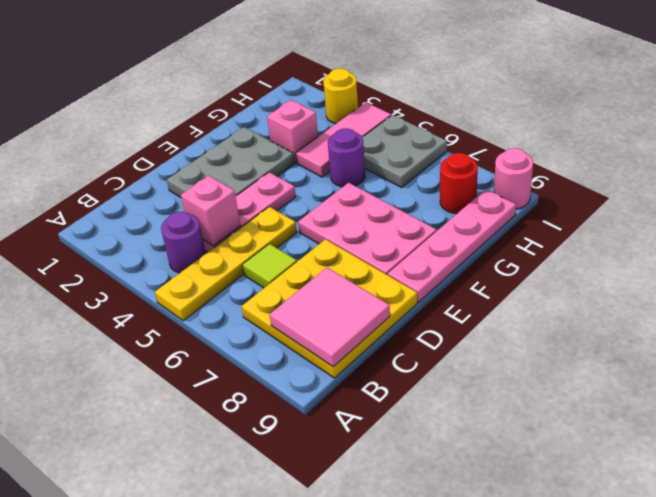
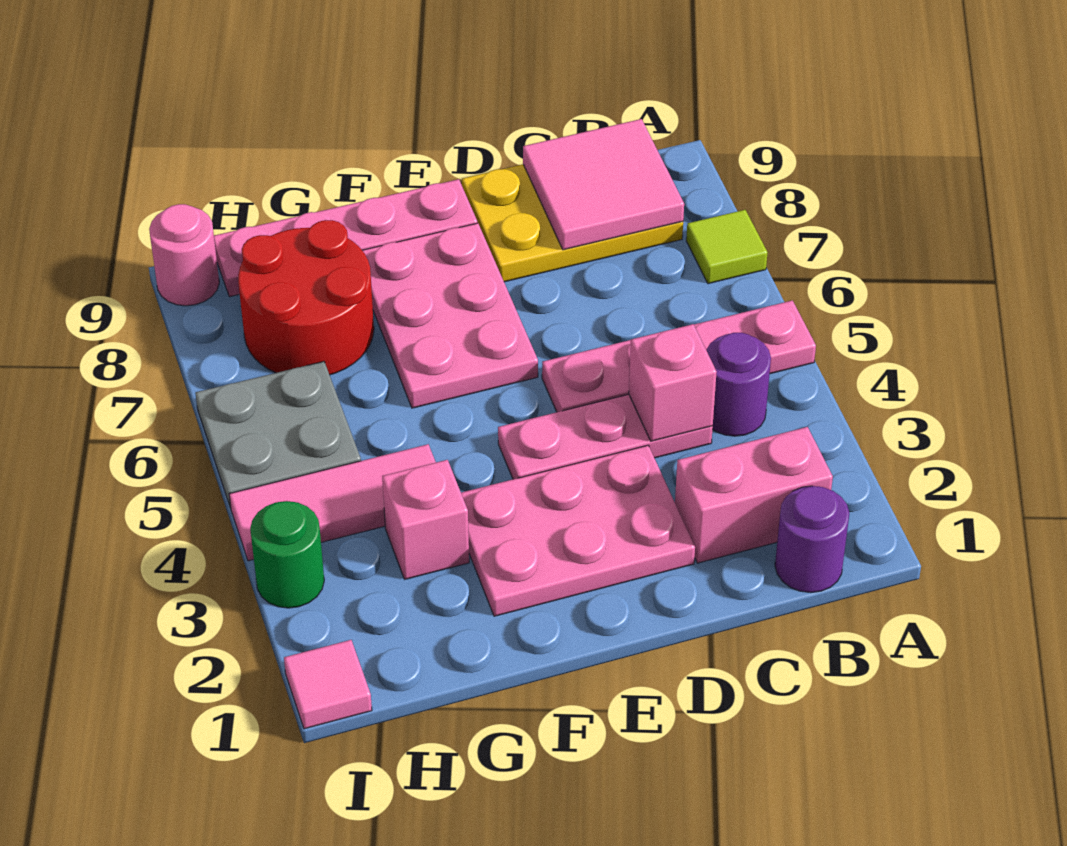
yellow 1x4 plate [155,207,297,321] -> pink 1x4 plate [542,300,816,412]
none -> pink 1x2 brick [675,427,833,563]
yellow 3x3 plate [242,239,417,378] -> yellow 2x3 plate [462,165,683,282]
lime 1x1 tile [243,244,297,288] -> lime 1x1 tile moved to [686,210,768,284]
grey 2x3 plate [167,127,295,197] -> pink 2x3 plate [461,445,695,616]
purple 1x1 round brick [328,128,365,187] -> purple 1x1 round brick moved to [775,486,849,593]
red 1x1 round brick [440,153,478,214] -> red 2x2 round brick [238,220,374,375]
none -> pink 1x1 tile [284,640,372,729]
yellow 1x1 round brick [323,68,358,124] -> green 1x1 round brick [250,501,324,608]

